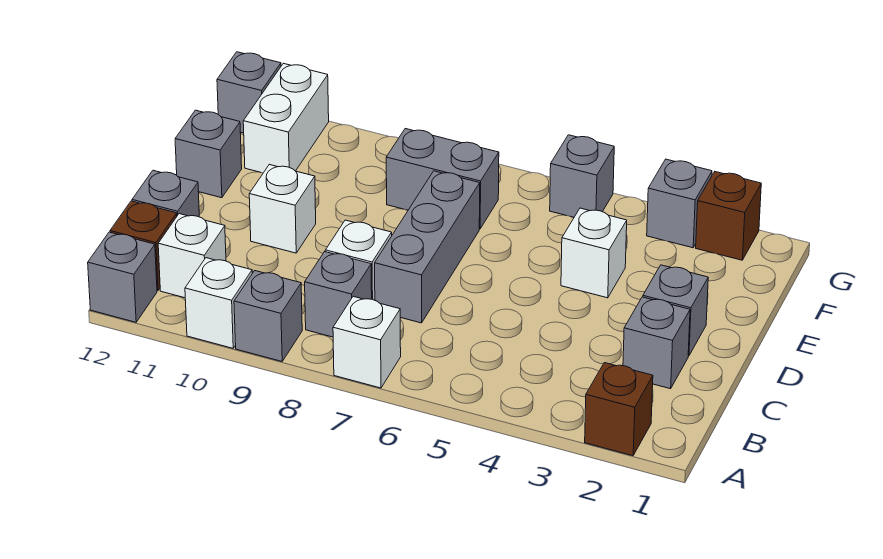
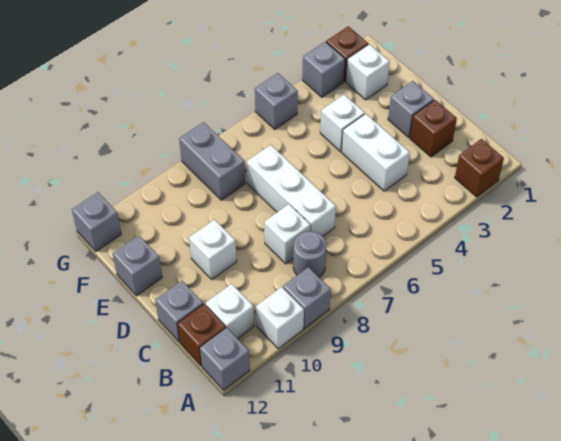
white 1x1 brick [333,296,401,388] -> white 1x1 brick moved to [346,44,390,100]
grey 1x1 brick [305,252,372,337] -> grey 1x1 round brick [293,231,327,277]
grey 1x1 brick [623,297,690,389] -> brown 1x1 brick [410,100,457,157]
grey 1x3 brick [375,171,480,323] -> white 1x3 brick [247,145,336,236]
grey 1x2 brick [386,129,499,229] -> grey 1x2 brick turned to [179,122,245,200]
white 1x2 brick [243,63,329,173] -> white 1x2 brick moved to [341,114,410,191]

